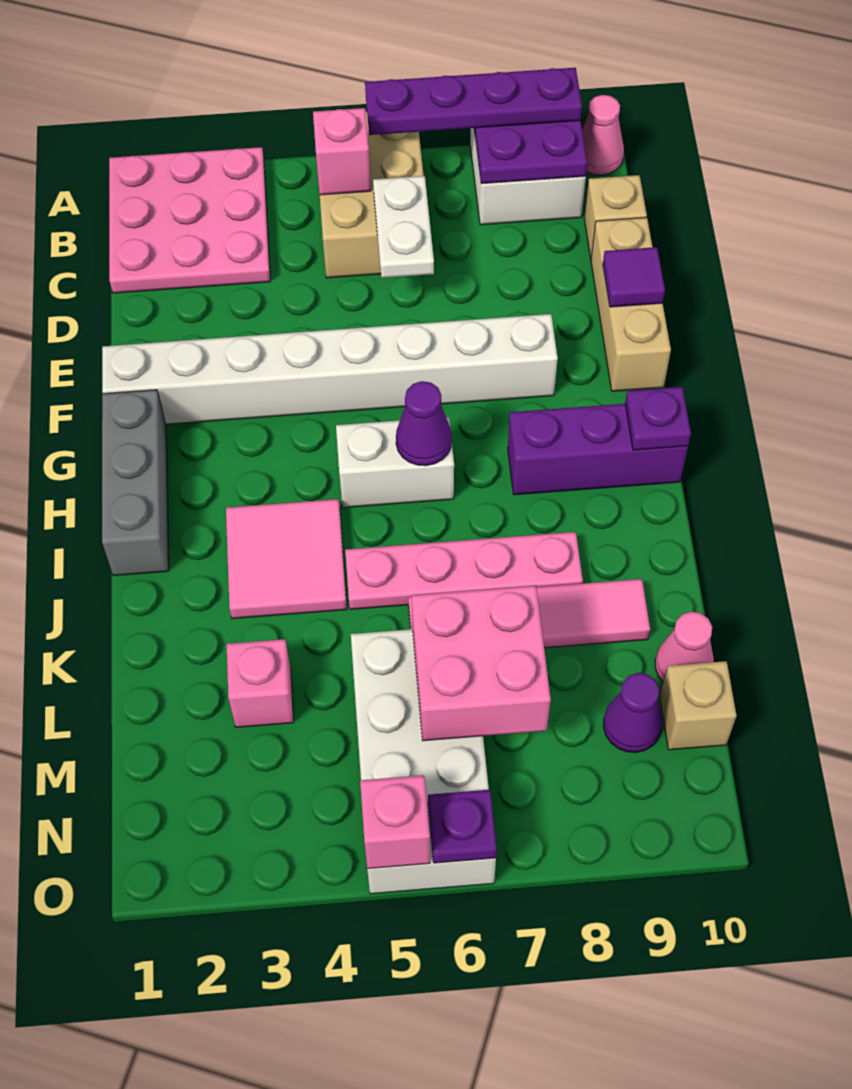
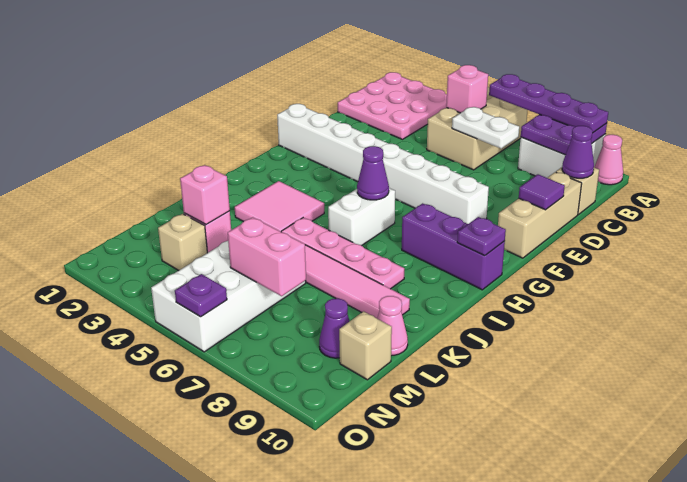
white 1x2 plate [373,176,434,278] -> white 1x2 plate turned to [452,107,519,148]
none -> purple 1x1 cone [562,126,594,178]
grey 1x3 brick [102,390,169,576] -> none
white 1x2 brick [336,417,454,508] -> white 1x2 brick turned to [328,188,395,246]
pink 2x2 brick [412,585,551,741] -> pink 1x2 brick [228,217,306,296]
none -> tan 1x1 brick [158,214,207,271]
pink 1x1 brick [360,775,430,869] -> pink 1x1 brick moved to [180,165,230,224]

